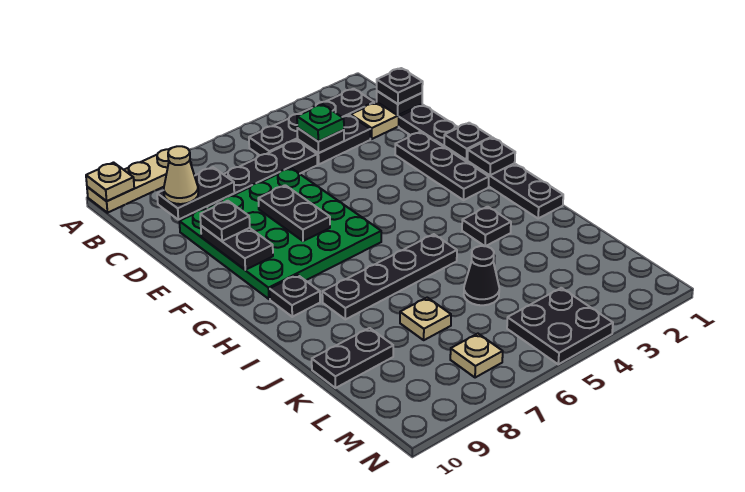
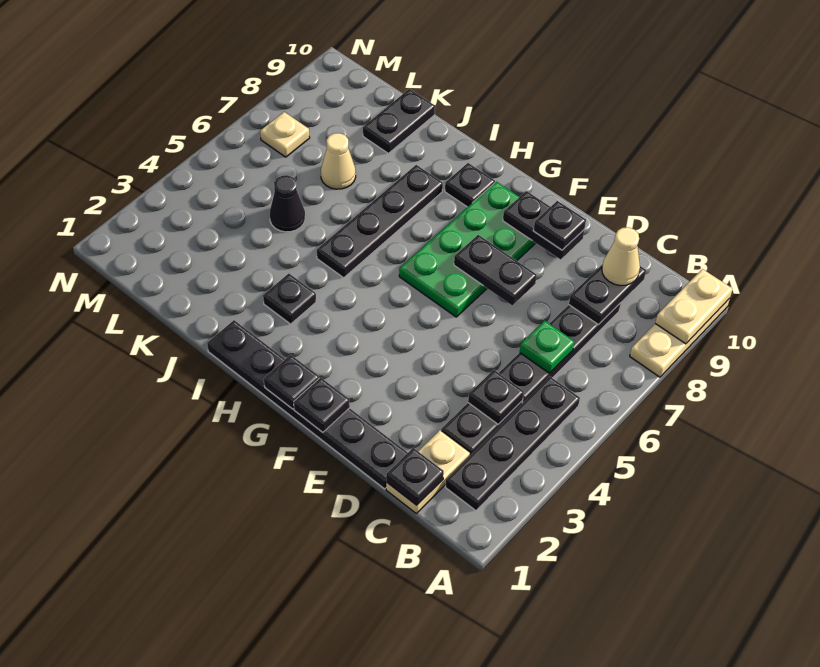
tan 1x1 plate [86,163,134,201] -> tan 1x2 plate [655,269,733,344]
black 1x1 plate [377,68,423,104] -> none
green 1x1 plate [297,104,344,142] -> green 1x1 plate moved to [520,321,574,373]
green 4x4 plate [179,168,381,299] -> green 2x4 plate [399,182,536,317]
black 1x3 plate [395,132,489,200] -> none
tan 1x1 plate [400,298,451,340] -> tan 1x1 cone [321,133,356,189]
black 2x2 plate [507,288,613,364] -> none

